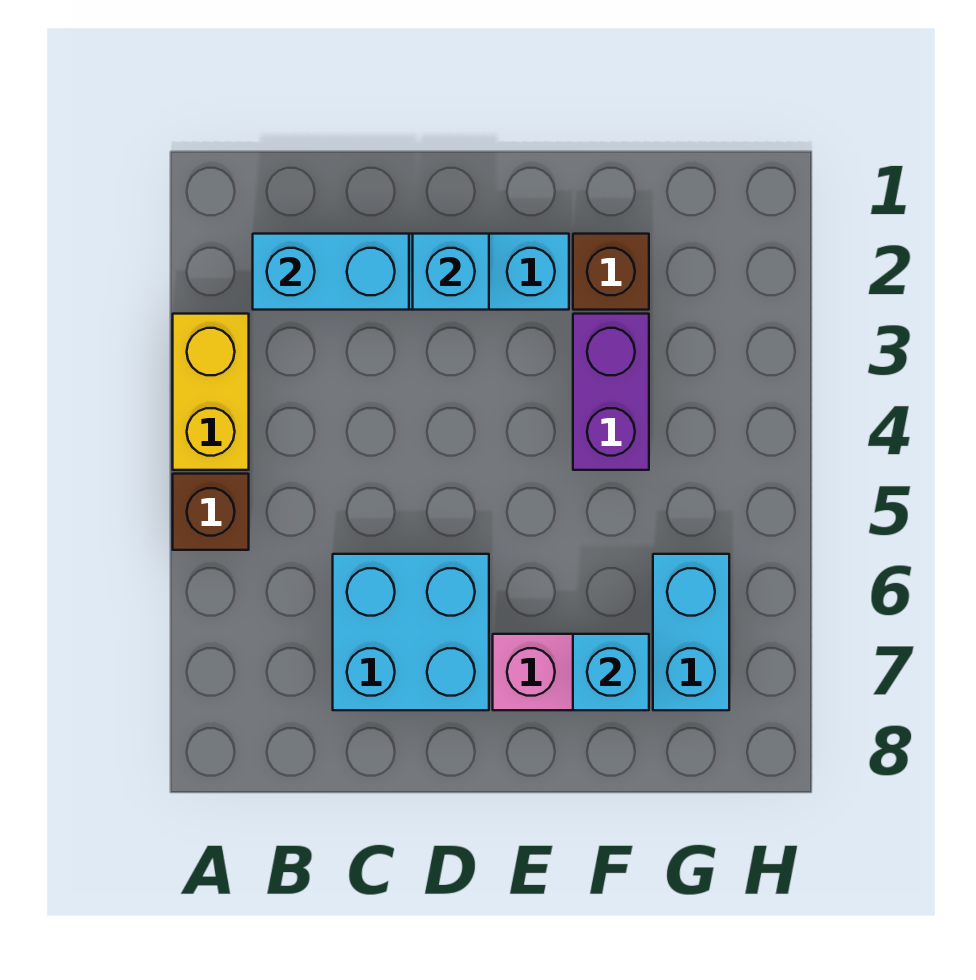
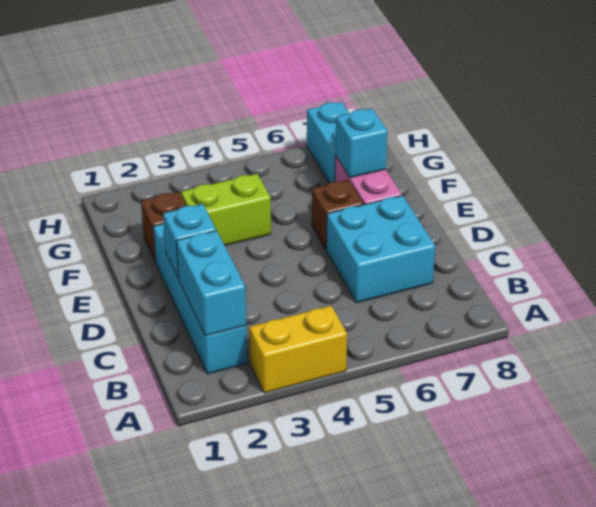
brown 1x1 brick [173,474,249,550] -> brown 1x1 brick moved to [312,180,363,249]
purple 1x2 brick [573,314,649,470] -> lime 1x2 brick [181,174,271,245]
cyan 1x2 brick [653,554,729,710] -> cyan 1x2 brick turned to [307,102,349,183]

